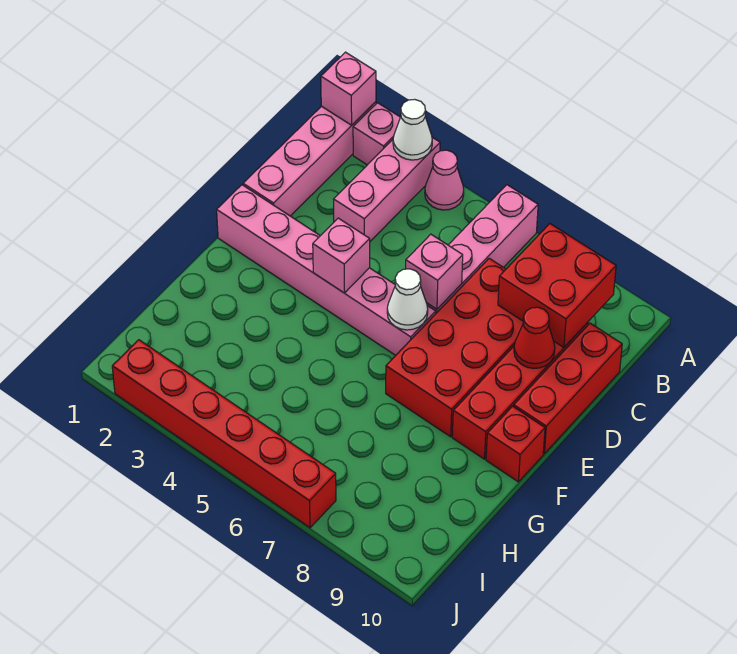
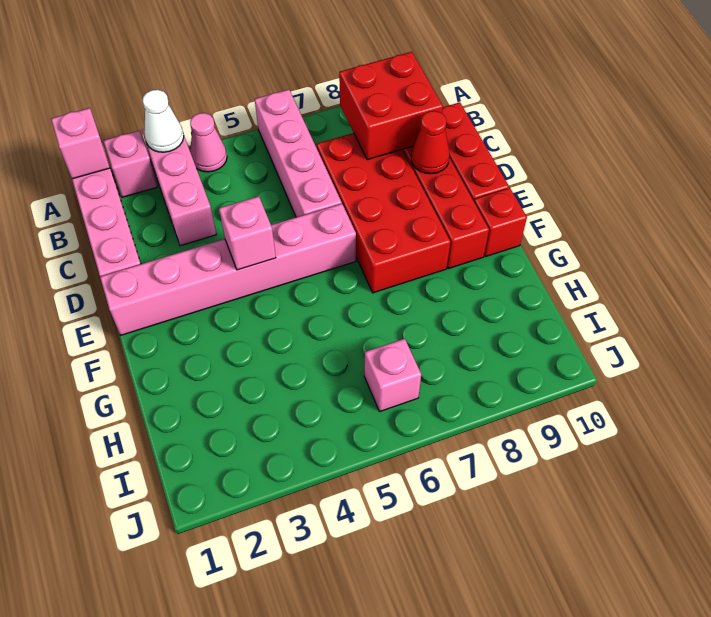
pink 1x1 brick [406,234,463,309] -> pink 1x1 brick moved to [364,339,421,412]
white 1x1 cone [387,269,428,330] -> none
red 1x6 brick [112,340,336,528] -> none

